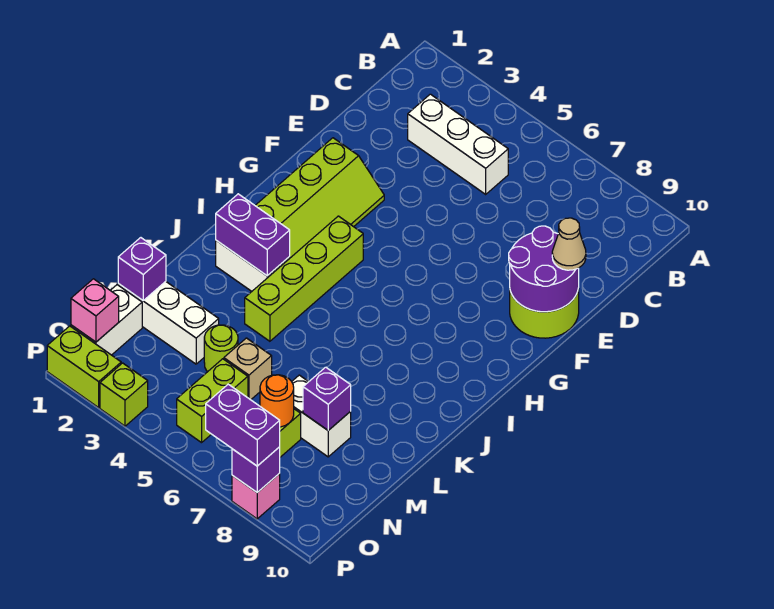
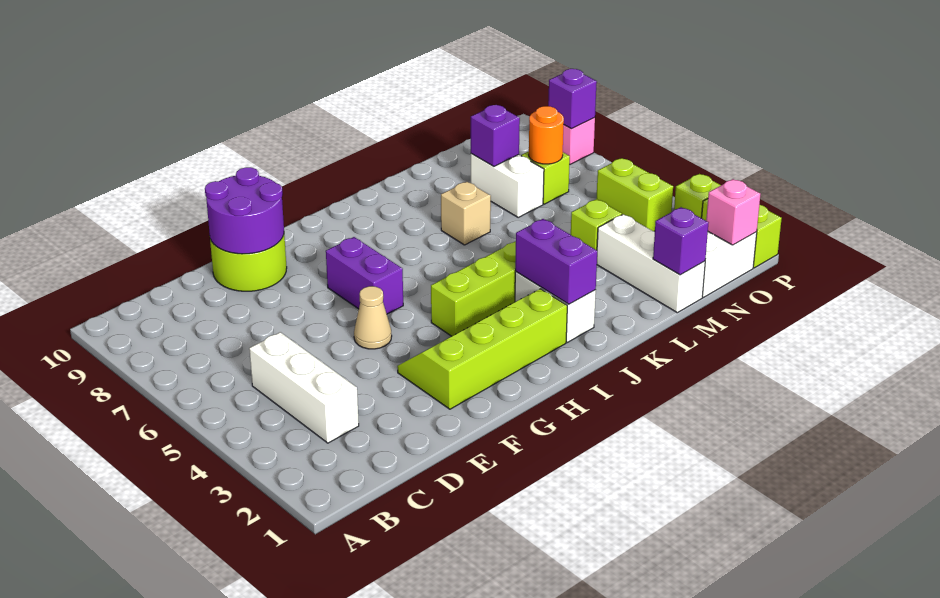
tan 1x1 cone [552,218,586,270] -> tan 1x1 cone moved to [354,286,392,349]
lime 1x1 round brick [204,325,238,372] -> lime 1x1 brick [571,199,622,250]
tan 1x1 brick [224,338,272,400] -> tan 1x1 brick moved to [441,182,491,245]
lime 1x2 brick [177,359,248,443] -> lime 1x2 brick turned to [596,158,673,231]
purple 1x2 brick [206,384,280,466] -> purple 1x2 brick moved to [326,237,403,314]

